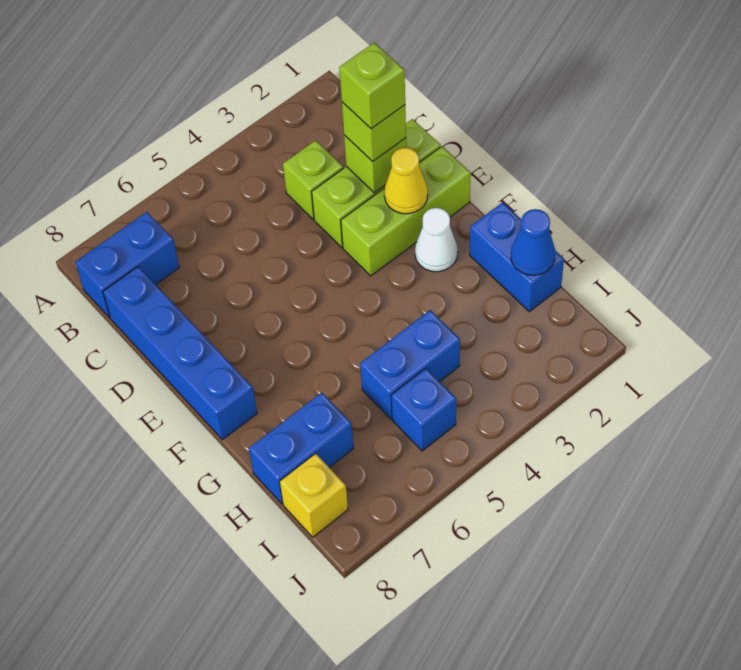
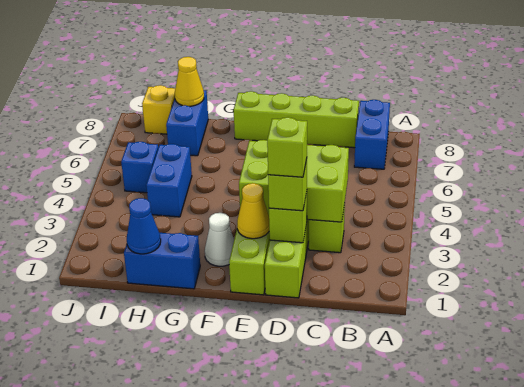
none -> lime 2x3 brick [239,140,349,222]
blue 1x4 brick [103,267,257,440] -> lime 1x4 brick [234,91,359,148]
none -> yellow 1x1 cone [175,57,204,106]

